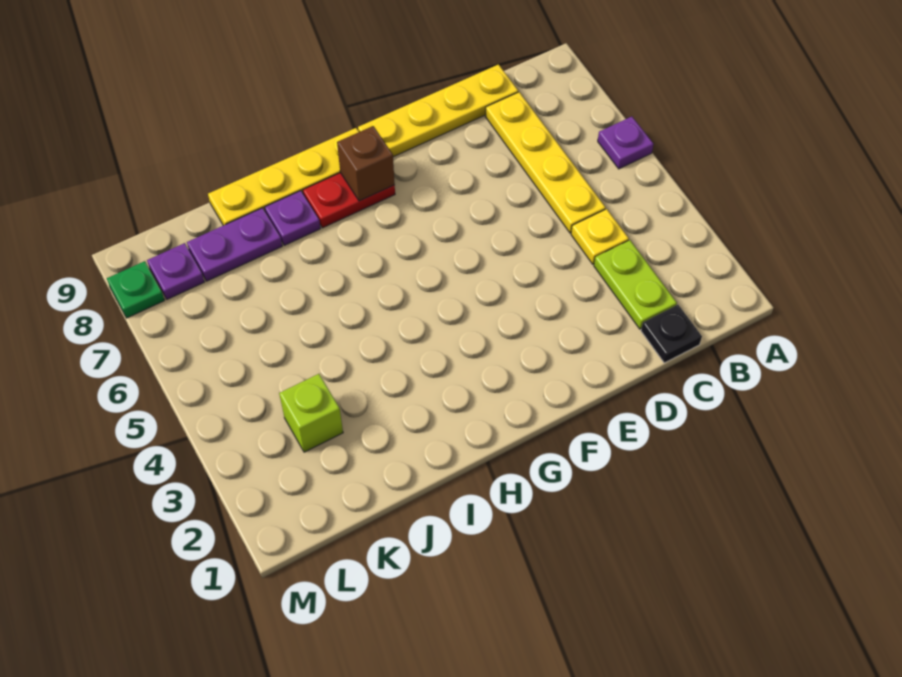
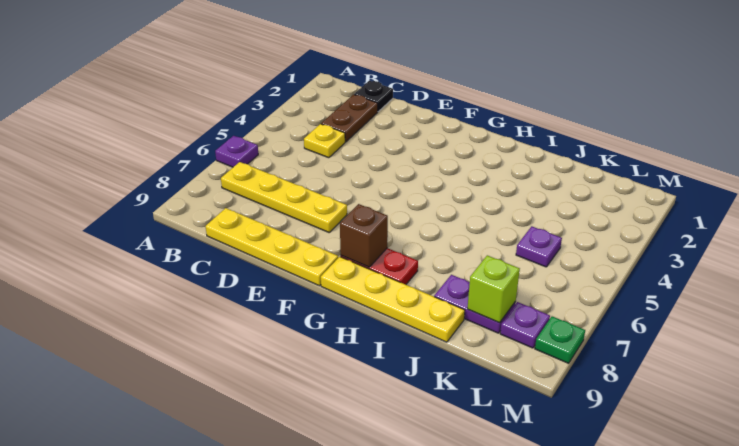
lime 1x2 plate [594,240,677,329] -> brown 1x2 plate [321,95,378,142]
yellow 1x4 plate [485,92,606,233] -> yellow 1x4 plate turned to [221,162,347,232]
purple 1x1 plate [265,191,320,245] -> purple 1x1 plate moved to [516,226,562,267]
lime 1x1 brick [279,374,343,452] -> lime 1x1 brick moved to [467,255,520,323]

